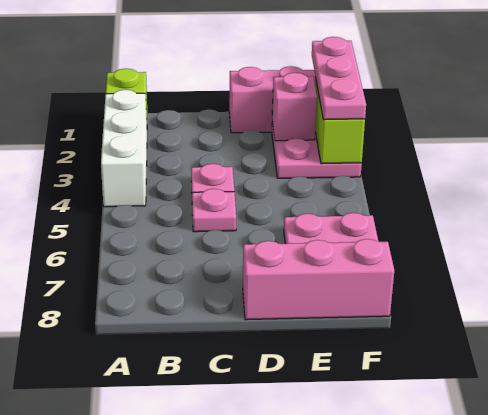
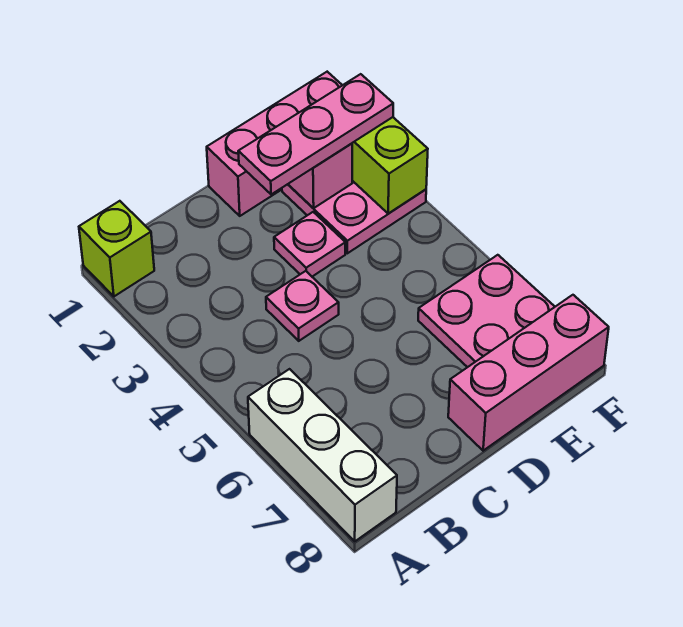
white 1x3 brick [101,90,147,207] -> white 1x3 brick moved to [248,369,397,541]
pink 1x1 plate [192,189,236,232] -> pink 1x1 plate moved to [274,212,345,277]
pink 1x3 plate [312,37,366,120] -> pink 1x3 plate turned to [238,74,393,194]

